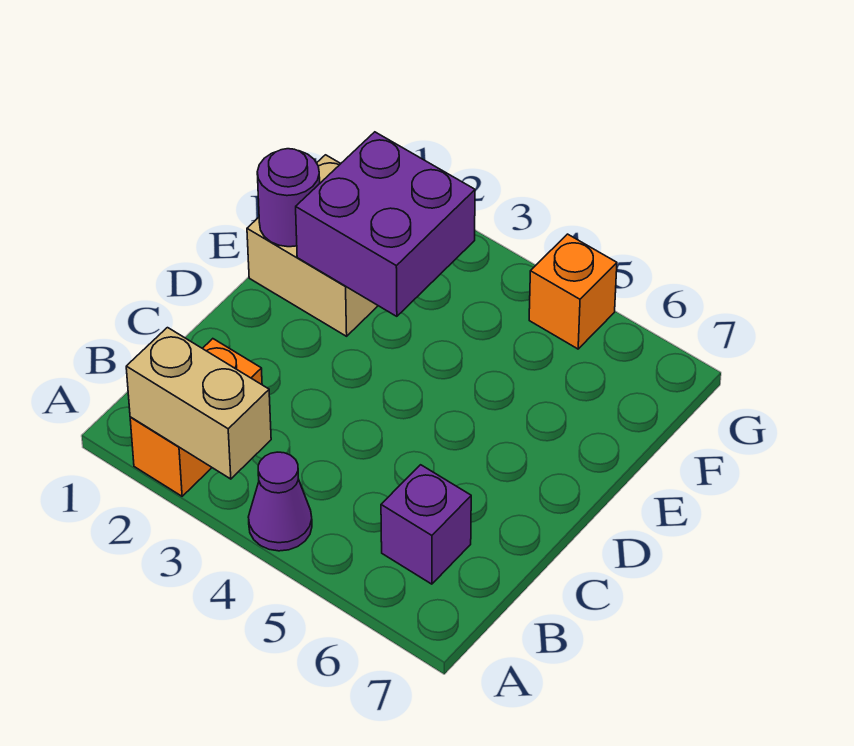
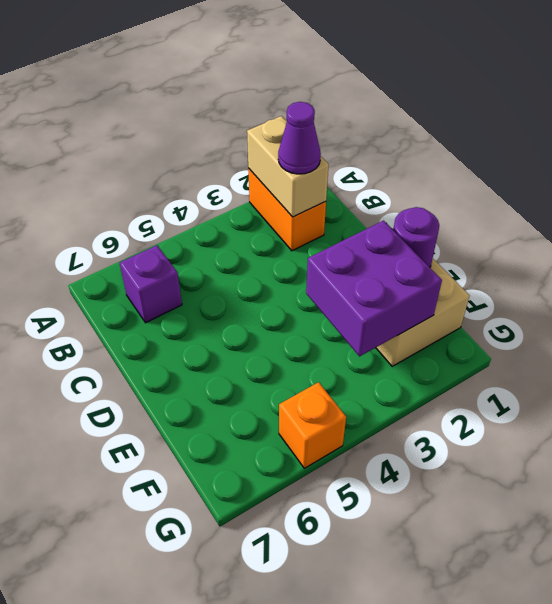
tan 1x2 brick [126,328,271,479] -> tan 1x2 brick turned to [247,116,329,217]
purple 1x1 cone [248,452,312,551] -> purple 1x1 cone moved to [278,102,321,174]

